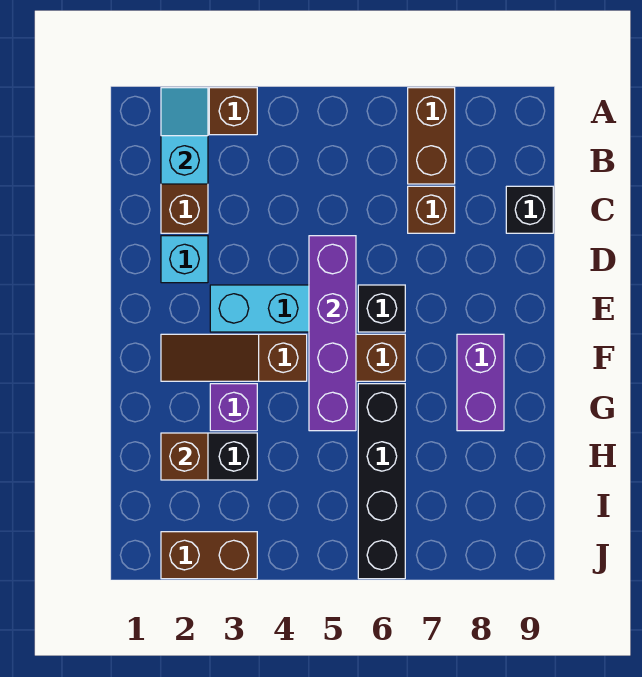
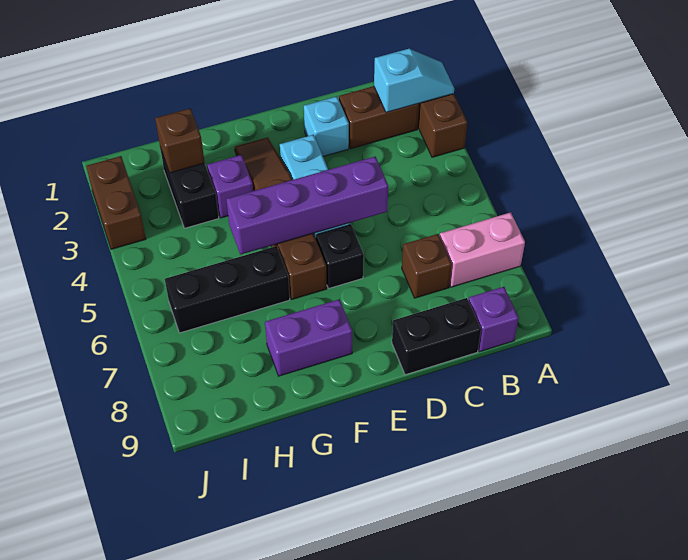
brown 1x2 brick [408,88,455,184] -> pink 1x2 brick [440,212,525,287]
none -> purple 1x1 brick [468,287,519,352]
black 1x1 brick [506,186,553,233] -> black 1x2 brick [392,298,481,375]
black 1x4 brick [358,384,405,579] -> black 1x3 brick [165,246,290,333]

